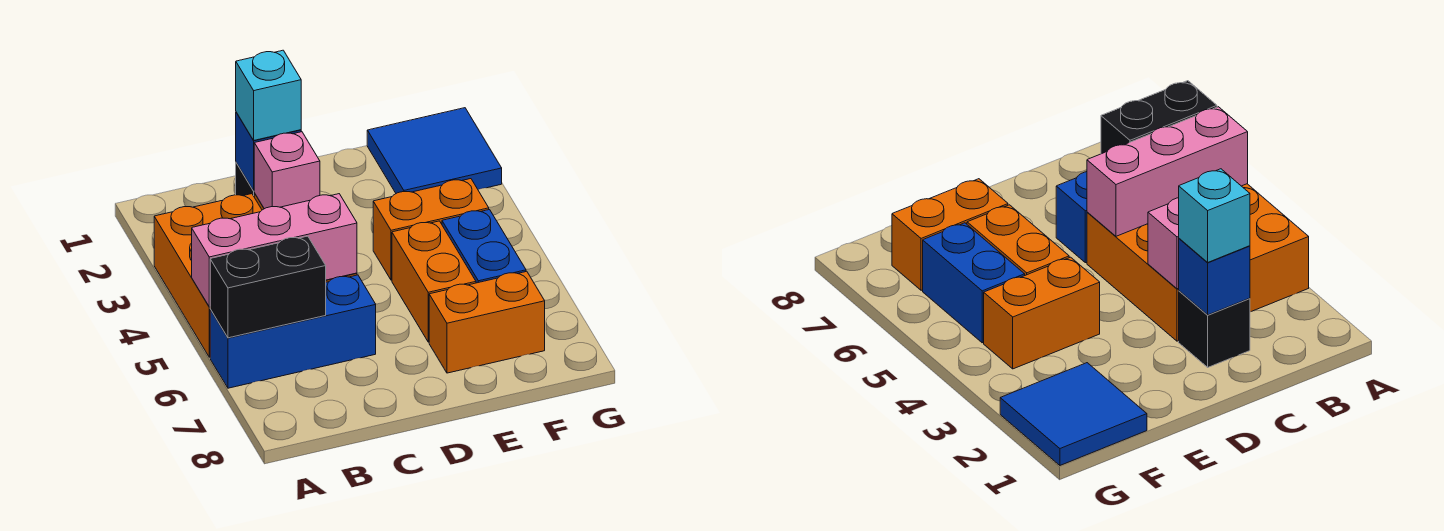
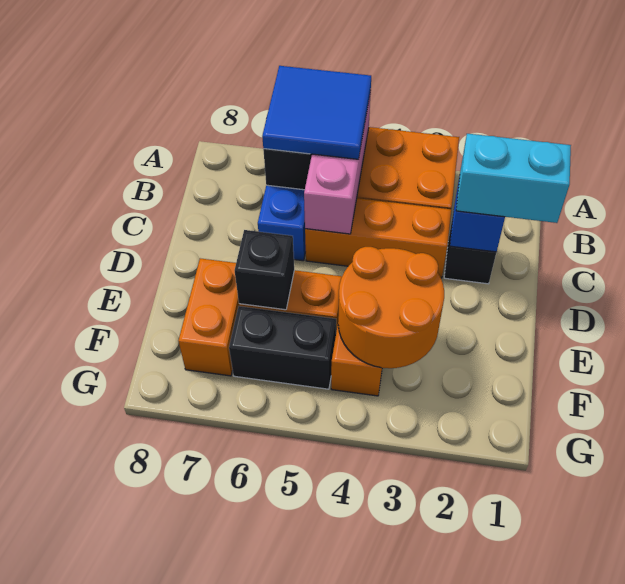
cyan 1x1 brick [236,50,301,140] -> cyan 1x2 brick [456,134,571,223]
pink 1x1 brick [254,132,320,209] -> none
none -> orange 2x2 round brick [338,247,444,368]
none -> black 1x1 brick [235,230,294,310]
blue 2x2 tile [367,108,502,193] -> blue 2x2 tile moved to [262,66,371,159]
blue 1x2 brick [442,210,526,283] -> black 1x2 brick [229,306,336,389]

